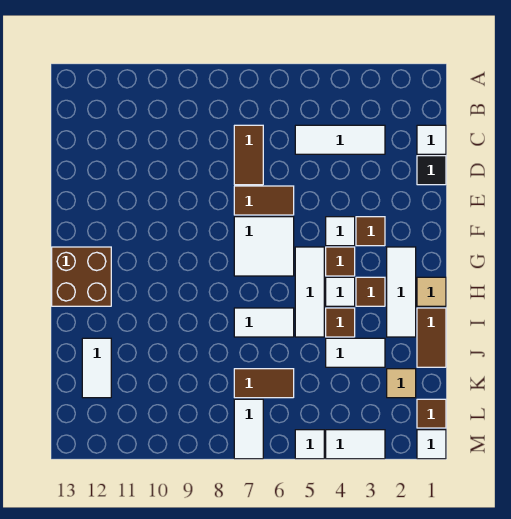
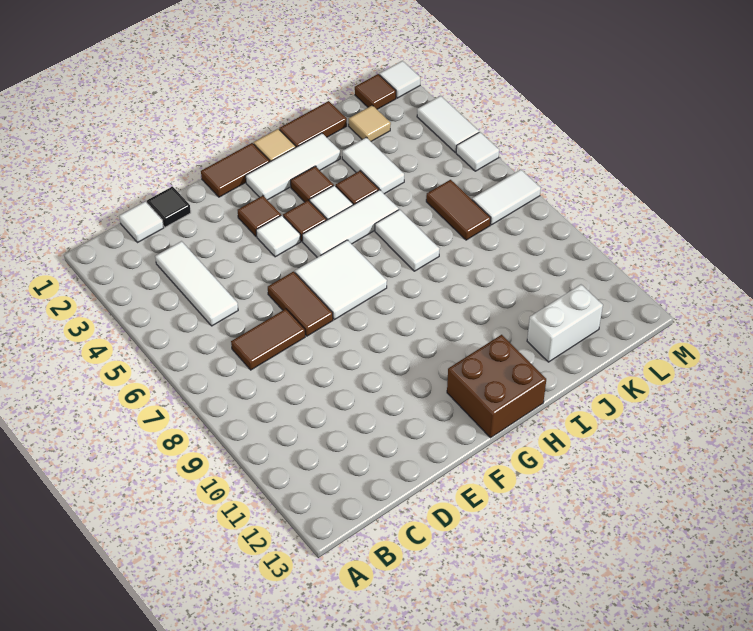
none -> brown 1x2 tile [201,143,270,197]
white 1x2 tile [82,338,111,398] -> white 1x2 brick [527,285,603,362]

